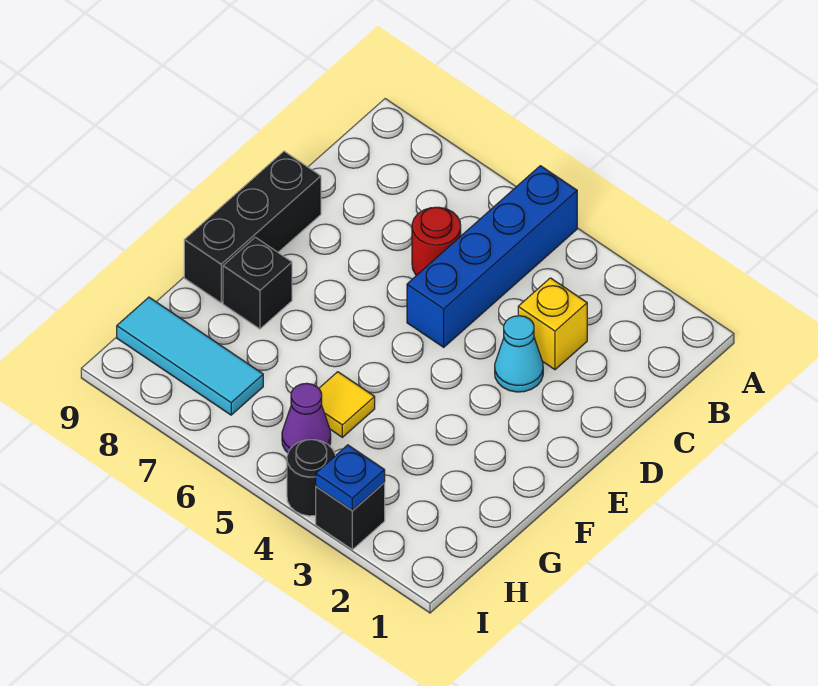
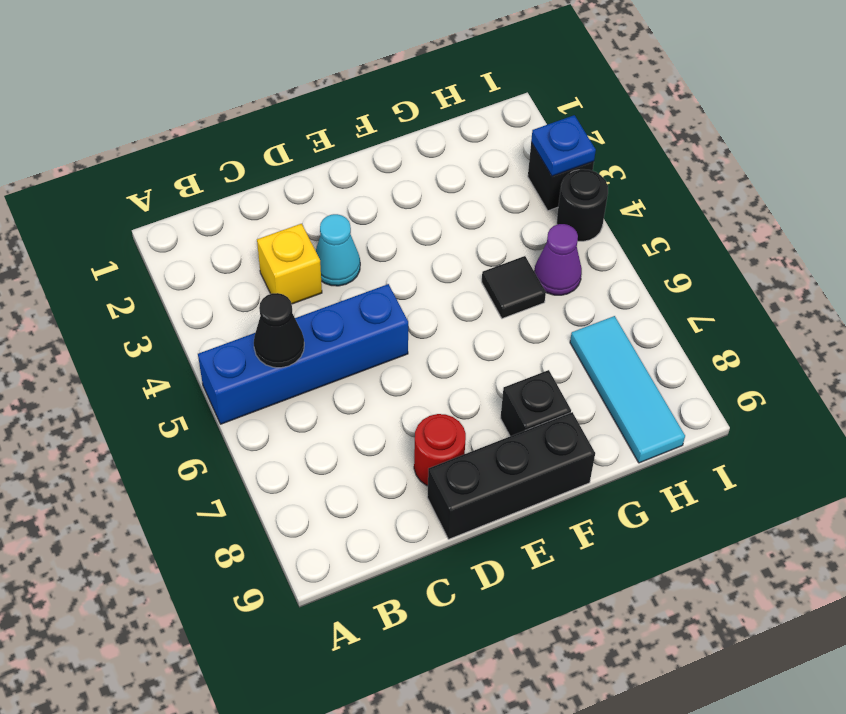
none -> black 1x1 cone [254,293,304,368]
red 1x1 round brick [412,207,461,276] -> red 1x1 round brick moved to [414,414,466,486]
yellow 1x1 tile [319,372,375,437] -> black 1x1 tile [482,256,546,319]

